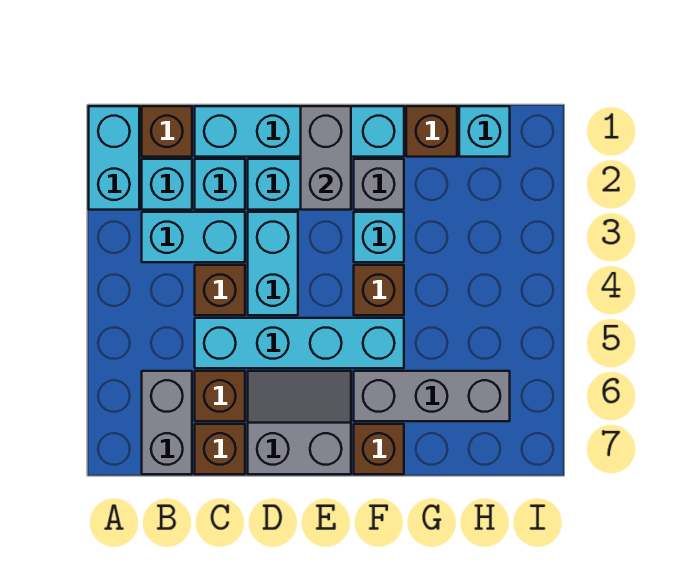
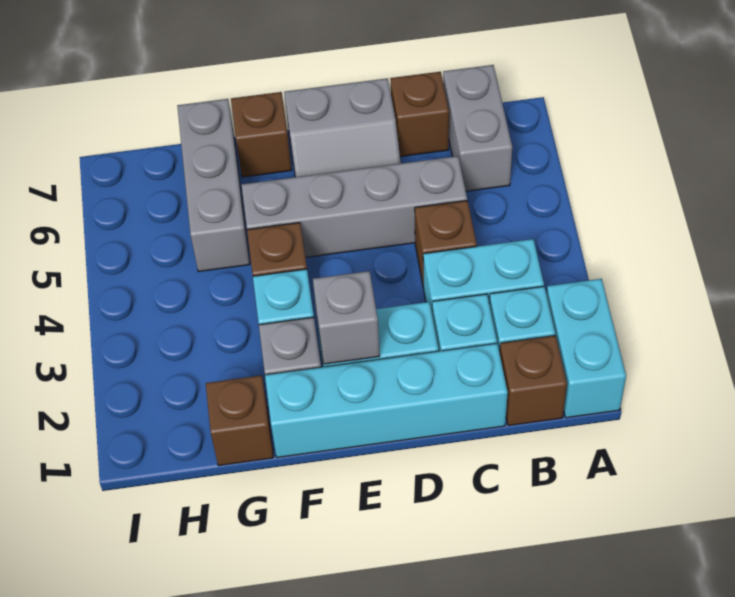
cyan 1x4 brick [195,318,404,368] -> grey 1x4 brick [242,156,467,257]
brown 1x1 brick [195,371,245,421] -> none
cyan 1x2 brick [248,212,298,315] -> none
grey 1x2 brick [301,106,351,210] -> grey 1x1 brick [313,271,380,364]
grey 1x3 brick [354,371,510,421] -> grey 1x3 brick turned to [177,99,250,272]
cyan 1x1 brick [459,106,510,157] -> none

